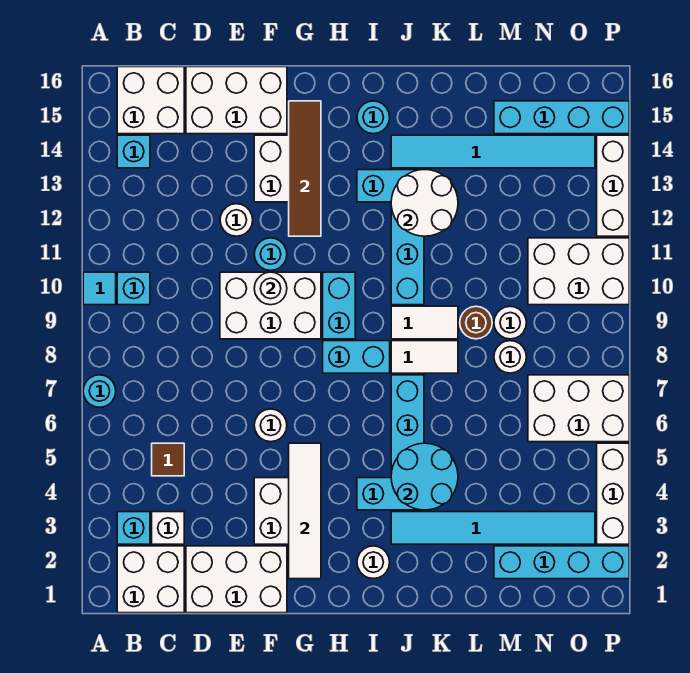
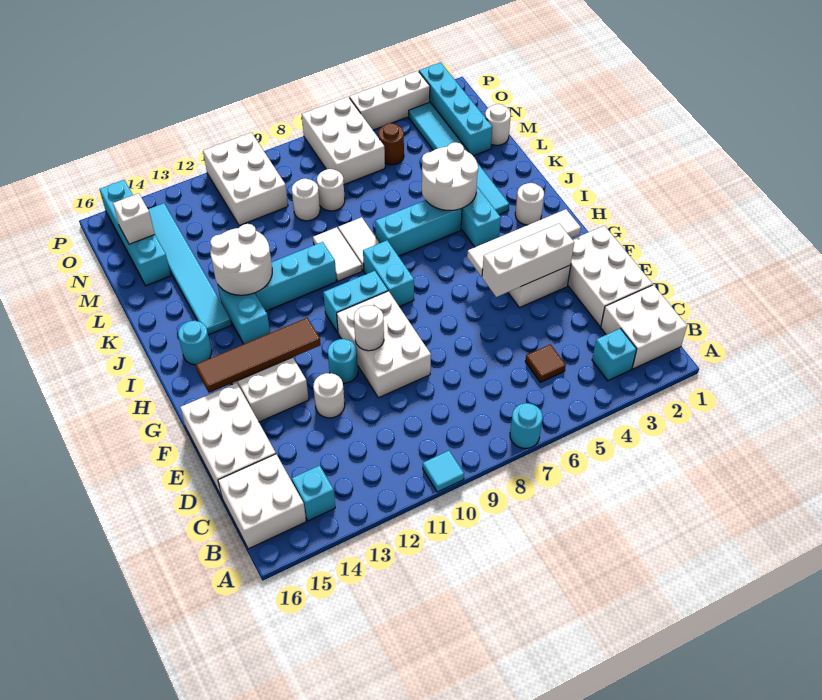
cyan 1x1 brick [117,272,150,305] -> none
white 1x1 brick [152,512,184,544] -> white 1x1 brick moved to [113,193,155,244]
white 1x1 round brick [254,409,287,442] -> white 1x1 round brick moved to [485,104,511,145]
cyan 2x2 round brick [391,443,458,510] -> white 2x2 round brick [422,142,478,210]
brown 1x1 round brick [460,306,492,339] -> brown 1x1 round brick moved to [378,123,404,165]
white 1x3 brick [597,135,629,236] -> white 1x3 brick moved to [482,224,574,297]

